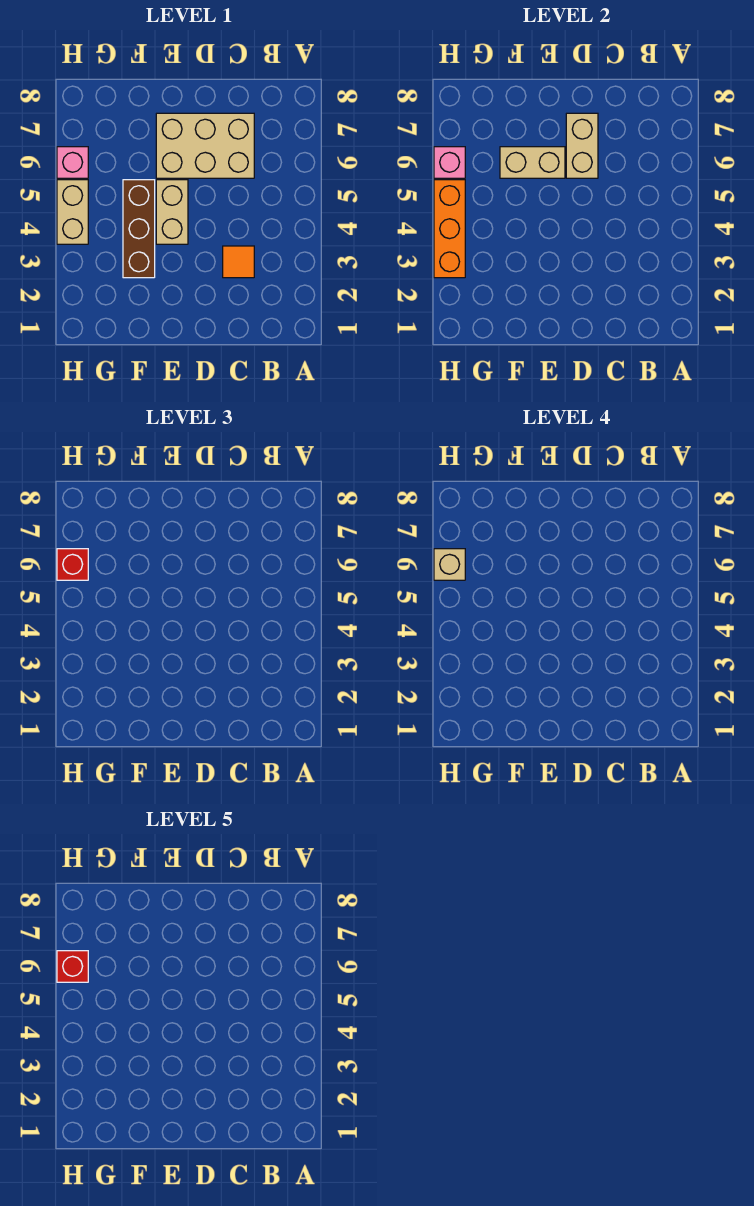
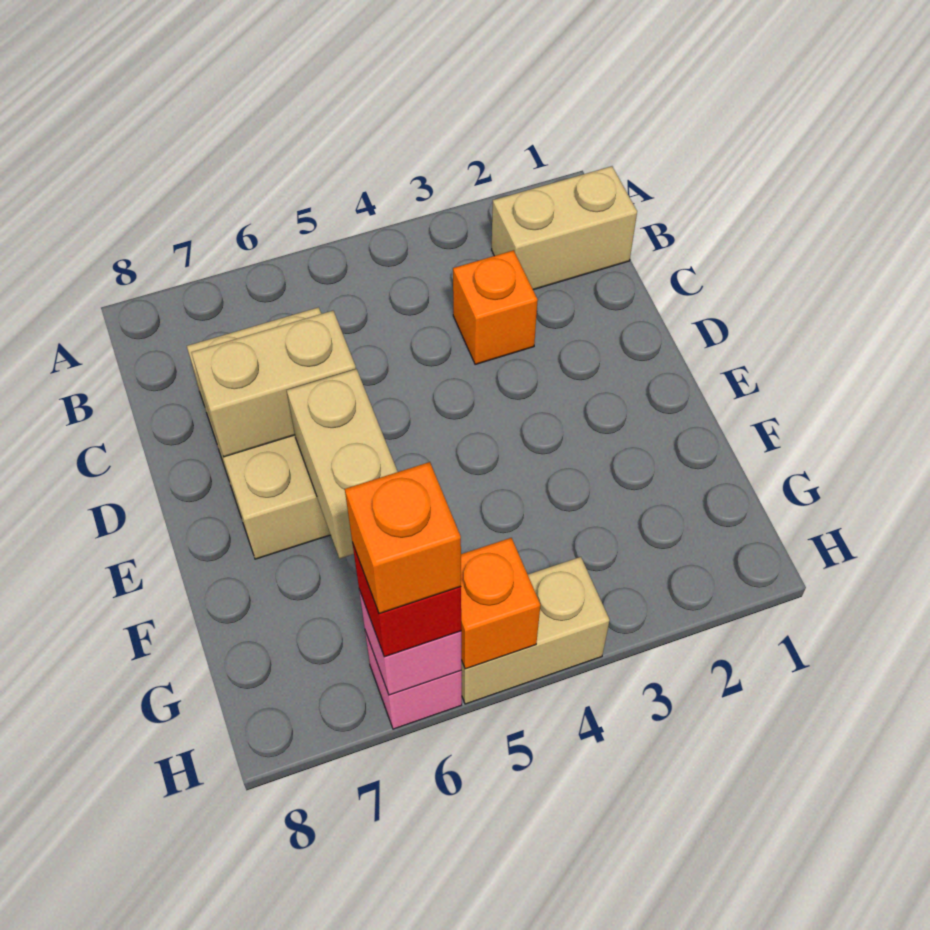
orange 1x1 tile [223,246,254,278] -> orange 1x1 brick [453,250,538,365]
tan 1x2 brick [156,180,188,244] -> tan 1x2 brick moved to [492,166,637,290]
brown 1x3 brick [123,180,155,278] -> none
orange 1x3 brick [434,180,465,278] -> orange 1x1 brick [461,538,540,669]
tan 1x1 brick [434,549,465,580] -> orange 1x1 brick [345,462,461,614]
red 1x1 brick [57,951,88,982] -> none

